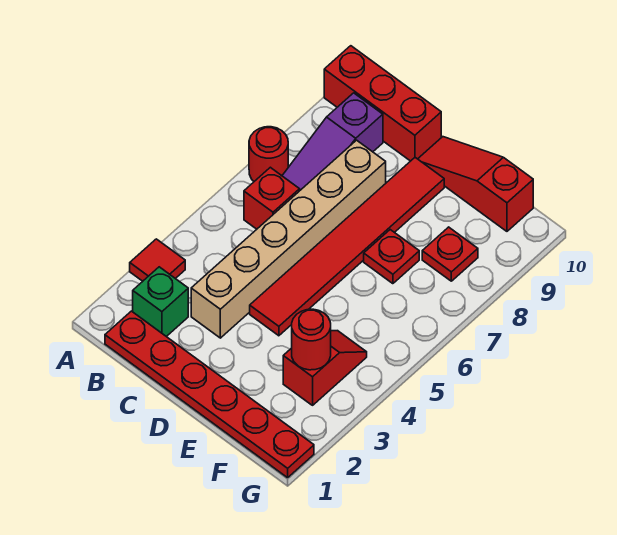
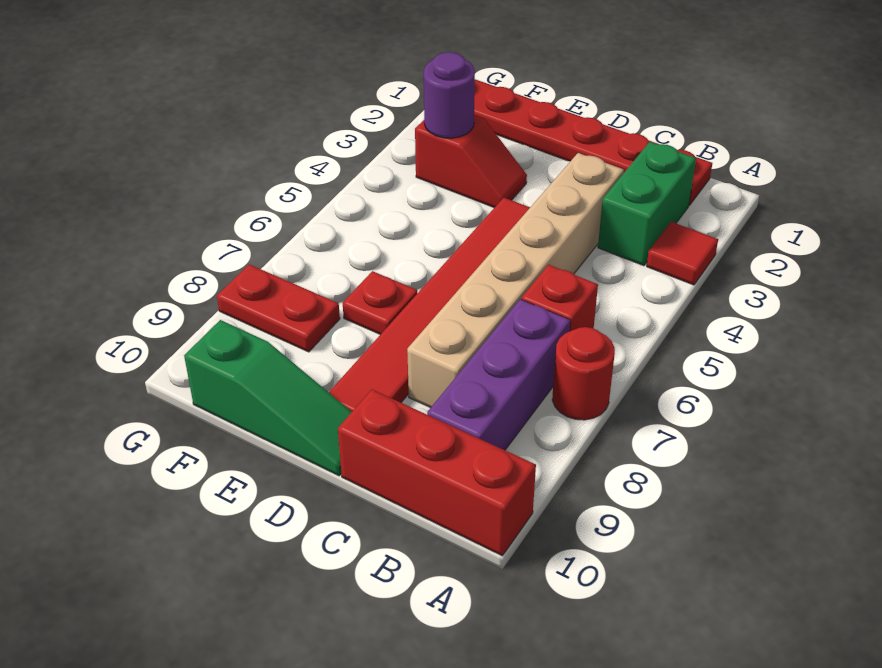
green 1x1 brick [133,267,188,337] -> green 1x2 brick [598,142,696,266]
purple 1x3 slope [282,93,383,190] -> purple 1x3 brick [427,299,570,450]
red 1x3 slope [418,137,533,231] -> green 1x3 slope [184,320,352,476]
red 1x2 slope [283,331,367,405] -> red 1x2 slope turned to [415,115,527,208]
red 1x1 round brick [292,309,331,370] -> purple 1x1 round brick [424,52,475,138]
red 1x1 plate [422,227,478,281] -> red 1x2 plate [217,264,340,352]

